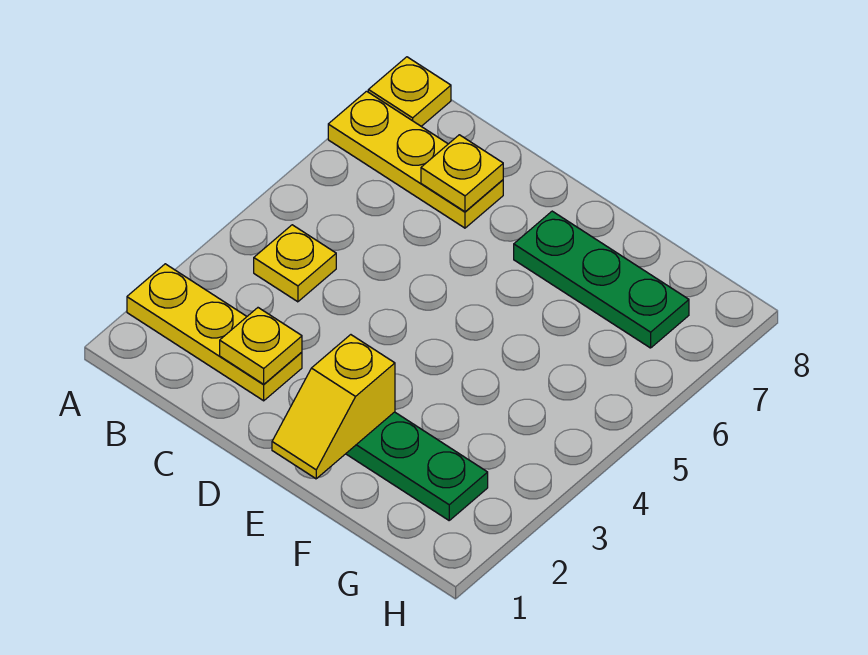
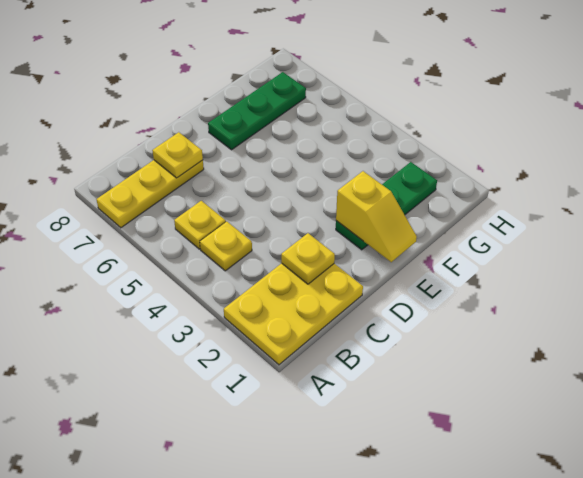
yellow 1x3 plate [127,264,302,401] -> yellow 2x3 plate [224,263,363,365]
yellow 1x1 plate [368,57,451,126] -> yellow 1x1 plate moved to [174,201,226,249]

